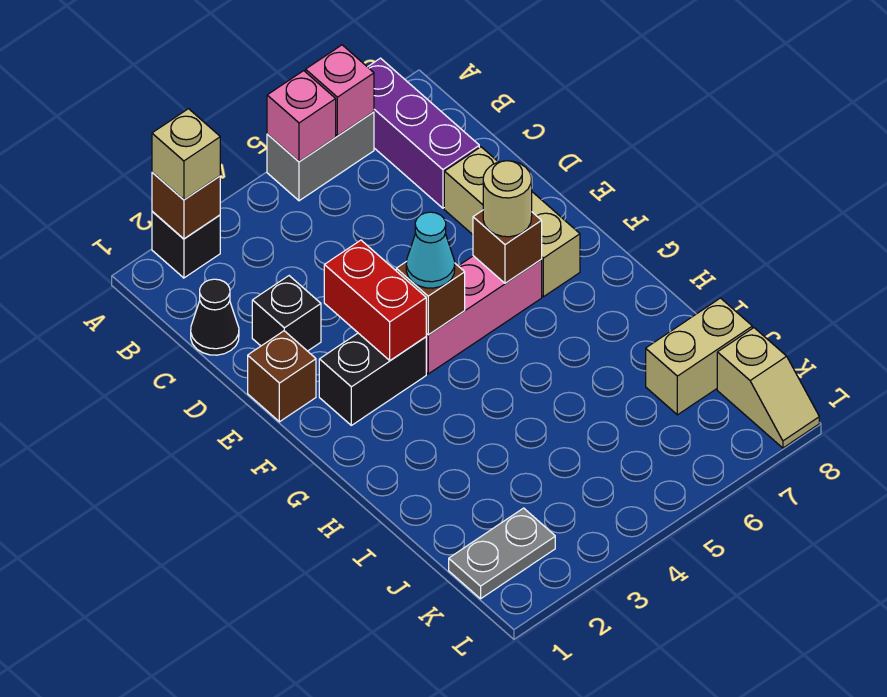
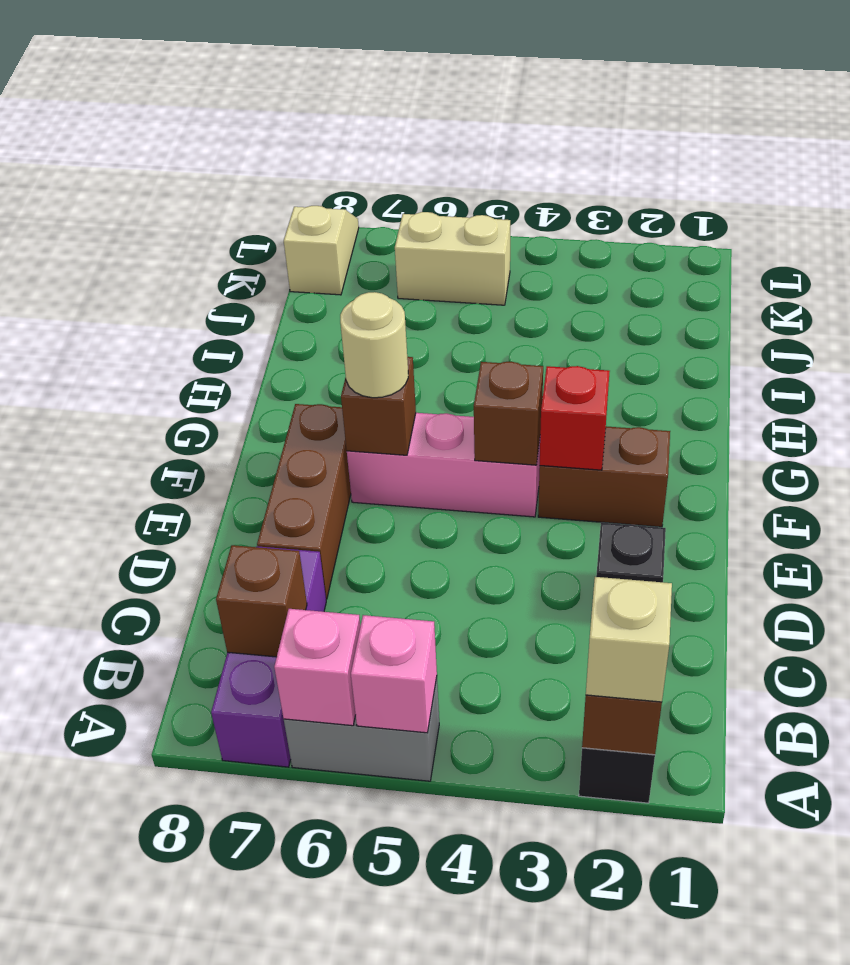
black 1x1 cone [191,279,239,355] -> none
tan 1x3 brick [444,147,580,297] -> brown 1x3 brick [257,404,351,599]
brown 1x1 brick [248,331,316,422] -> brown 1x1 brick moved to [216,545,307,657]
red 1x2 brick [324,240,426,360] -> red 1x1 brick [540,366,610,470]
black 1x2 brick [319,333,426,425] -> brown 1x2 brick [538,426,670,527]
cyan 1x1 cone [406,212,455,288] -> none
tan 1x2 brick [646,298,752,415] -> tan 1x2 brick moved to [395,212,510,305]
grey 1x2 plate [449,508,555,599] -> none

